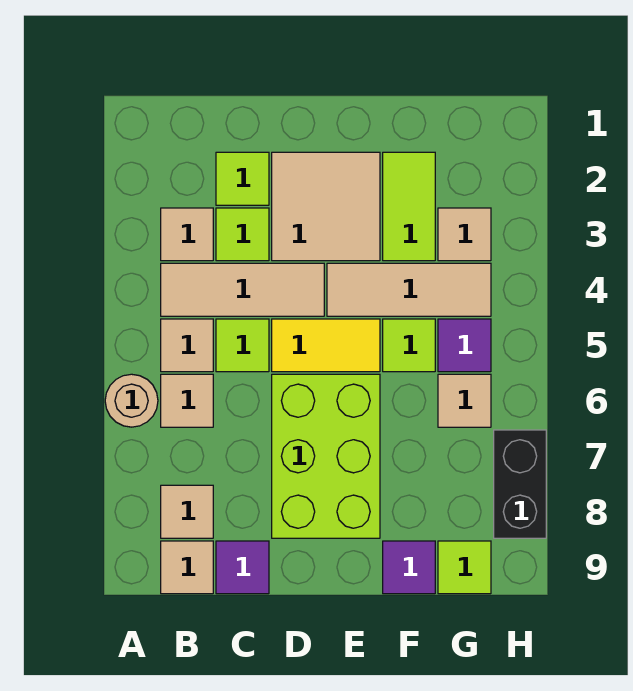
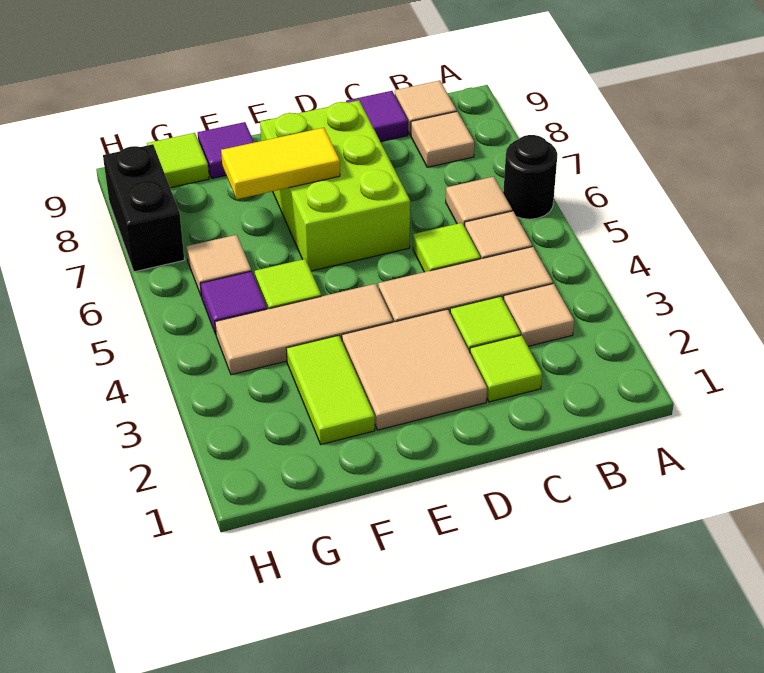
tan 1x1 round brick [105,374,158,427] -> black 1x1 round brick [503,135,557,219]
yellow 1x2 tile [272,319,380,372] -> yellow 1x2 tile moved to [221,128,340,199]
tan 1x1 tile [438,208,491,261] -> none

